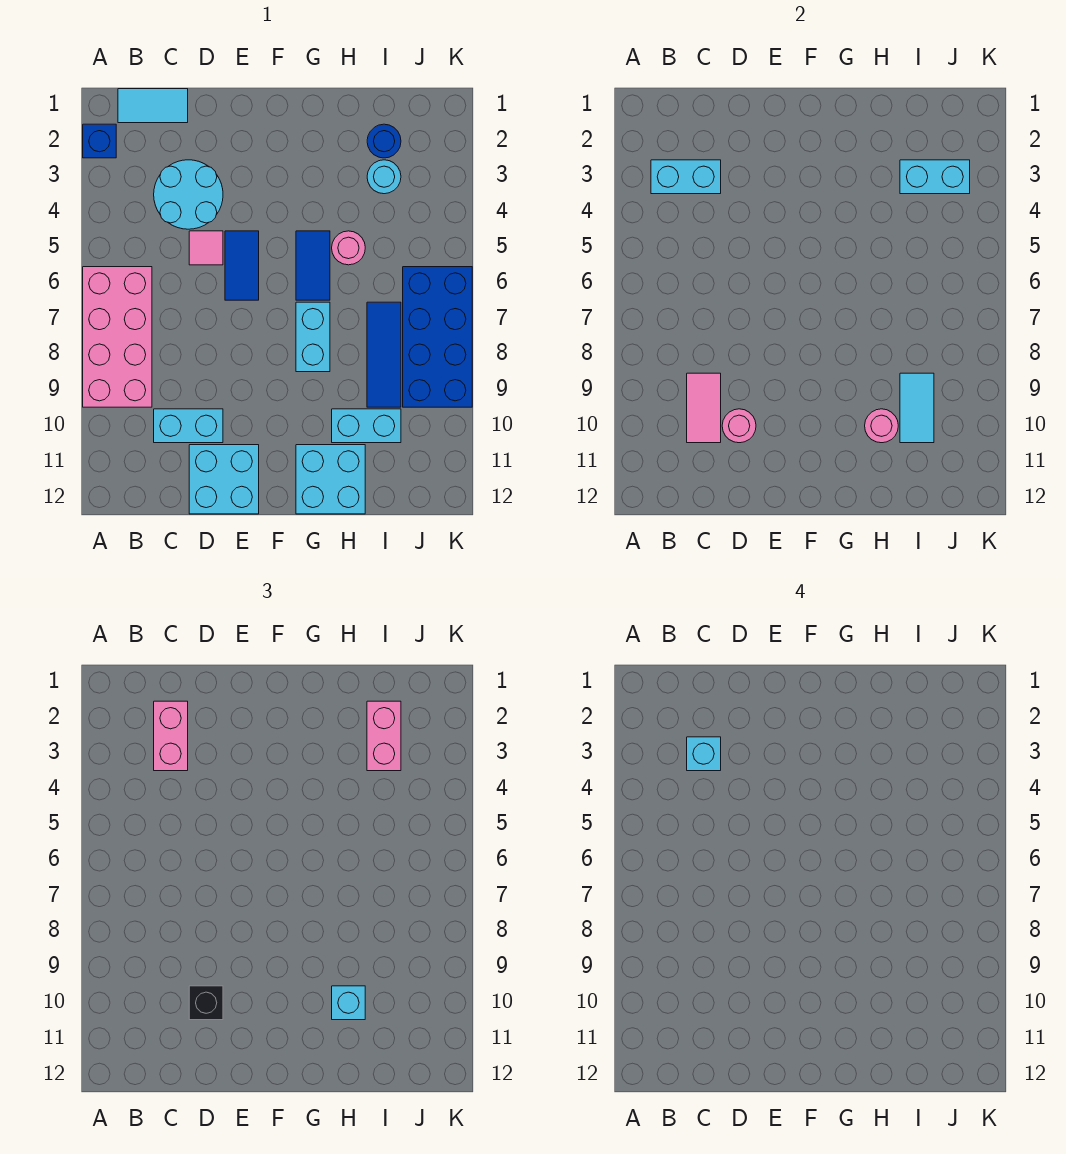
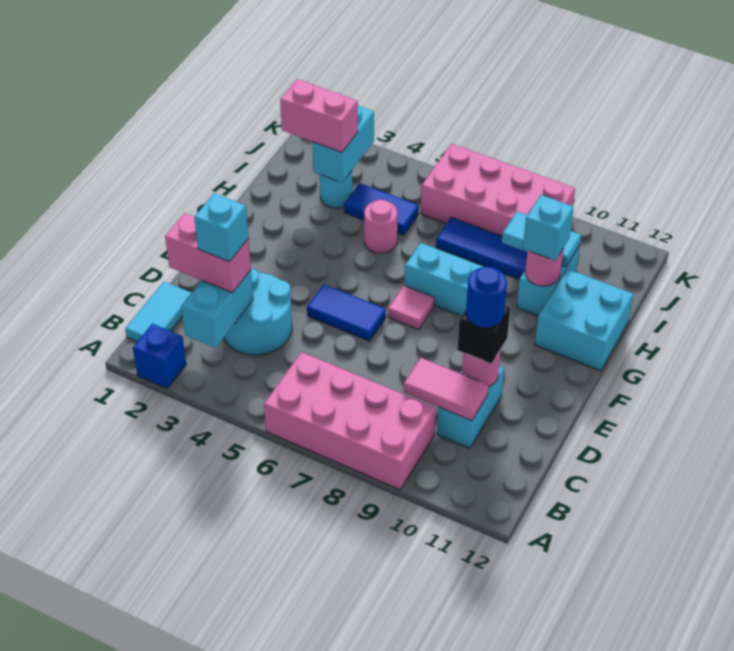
pink 1x1 tile [189,231,223,265] -> pink 1x1 tile moved to [388,286,434,329]
cyan 2x2 brick [189,445,259,514] -> none
blue 1x2 tile [296,231,330,300] -> blue 1x2 tile moved to [344,183,419,235]
blue 1x1 round brick [367,124,401,158] -> blue 1x1 round brick moved to [466,267,507,328]
blue 2x4 brick [403,267,472,407] -> pink 2x4 brick [421,144,575,236]

